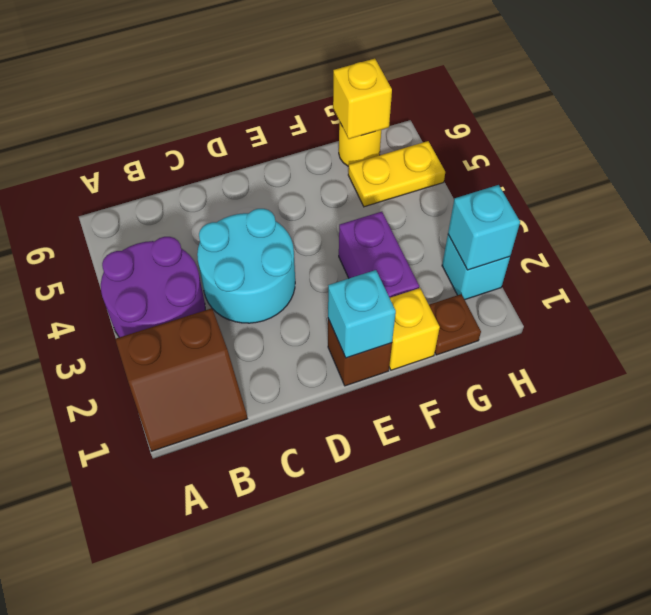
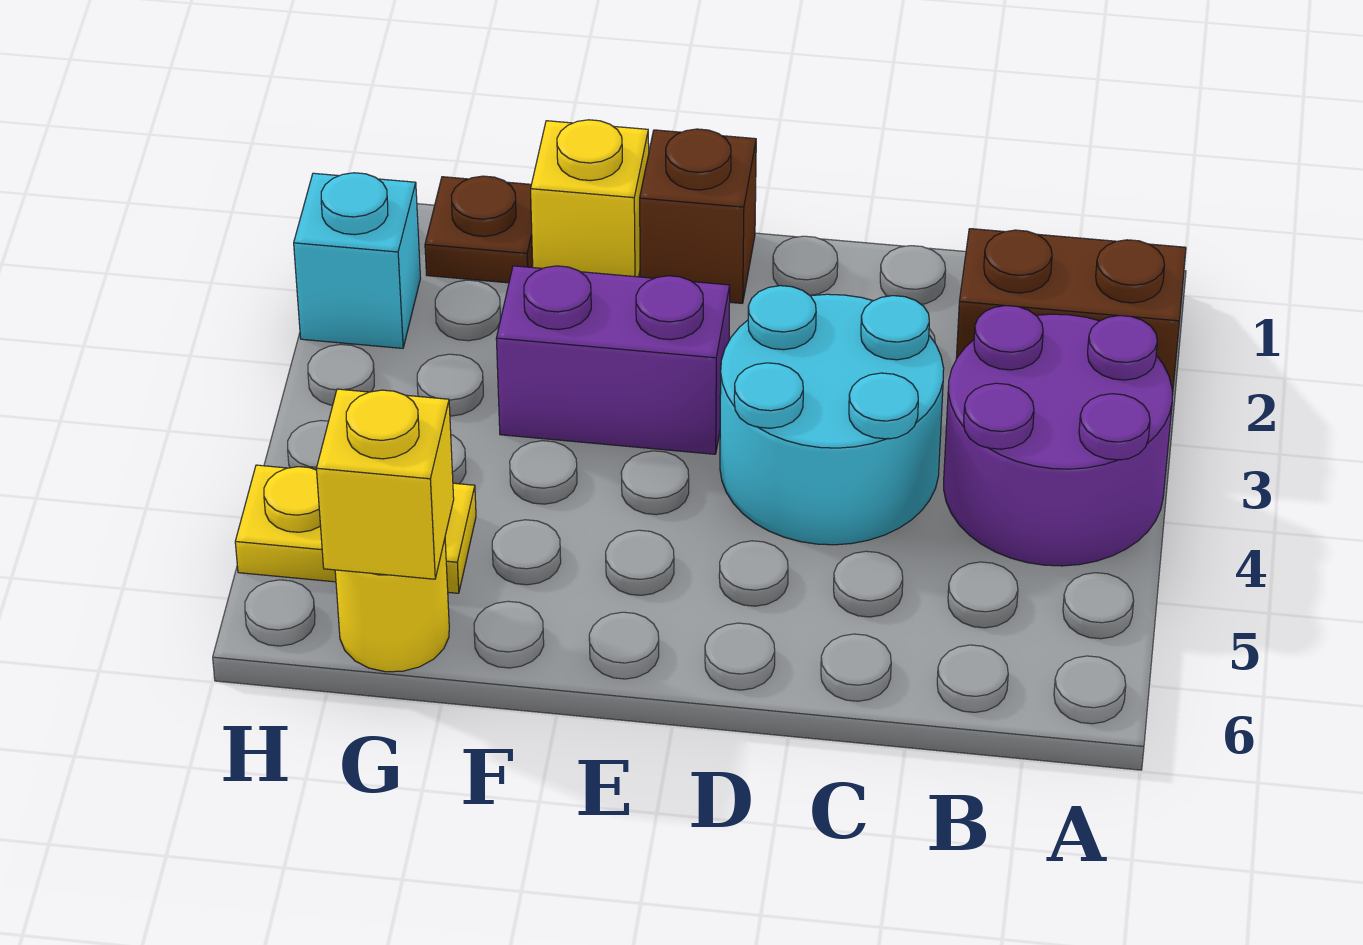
cyan 1x1 brick [328,270,396,358] -> none
purple 1x2 brick [339,212,419,298] -> purple 1x2 brick turned to [496,266,730,454]
cyan 1x1 brick [448,185,520,270] -> none

